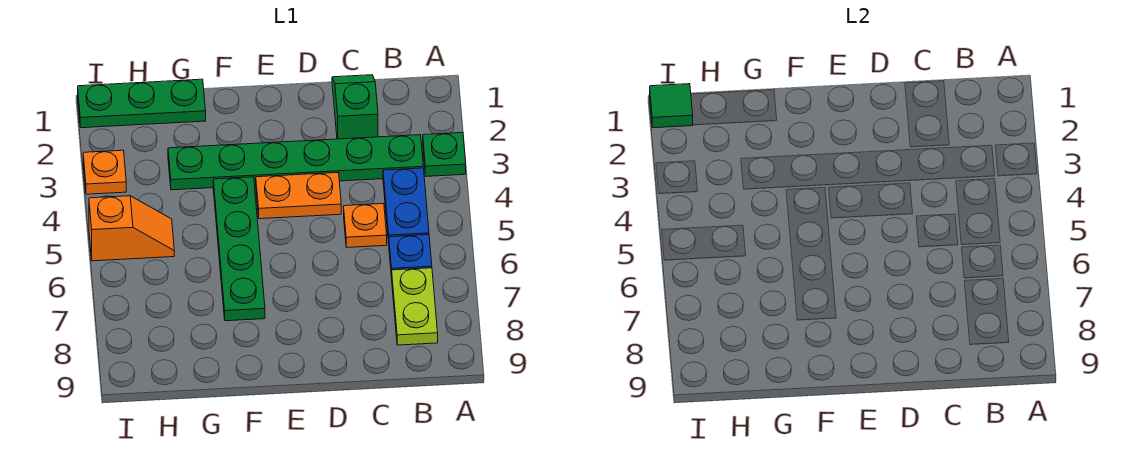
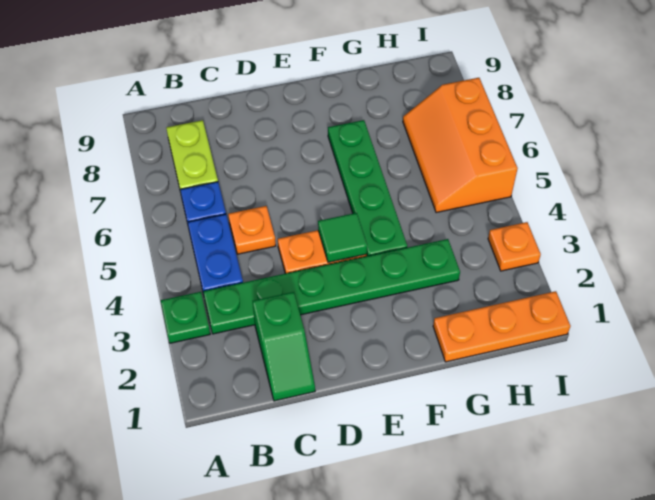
green 1x3 plate [78,79,206,128] -> orange 1x3 plate [433,291,570,362]
orange 1x2 slope [89,196,174,261] -> orange 2x3 slope [403,78,518,213]
green 1x1 tile [650,84,693,128] -> green 1x1 tile moved to [318,213,367,262]

